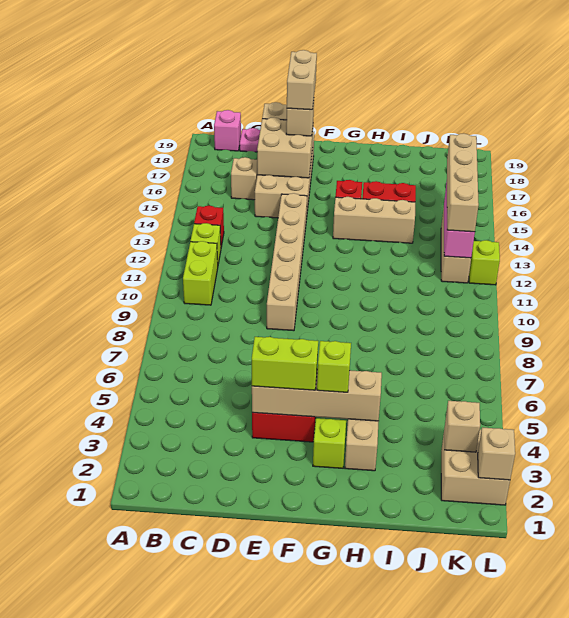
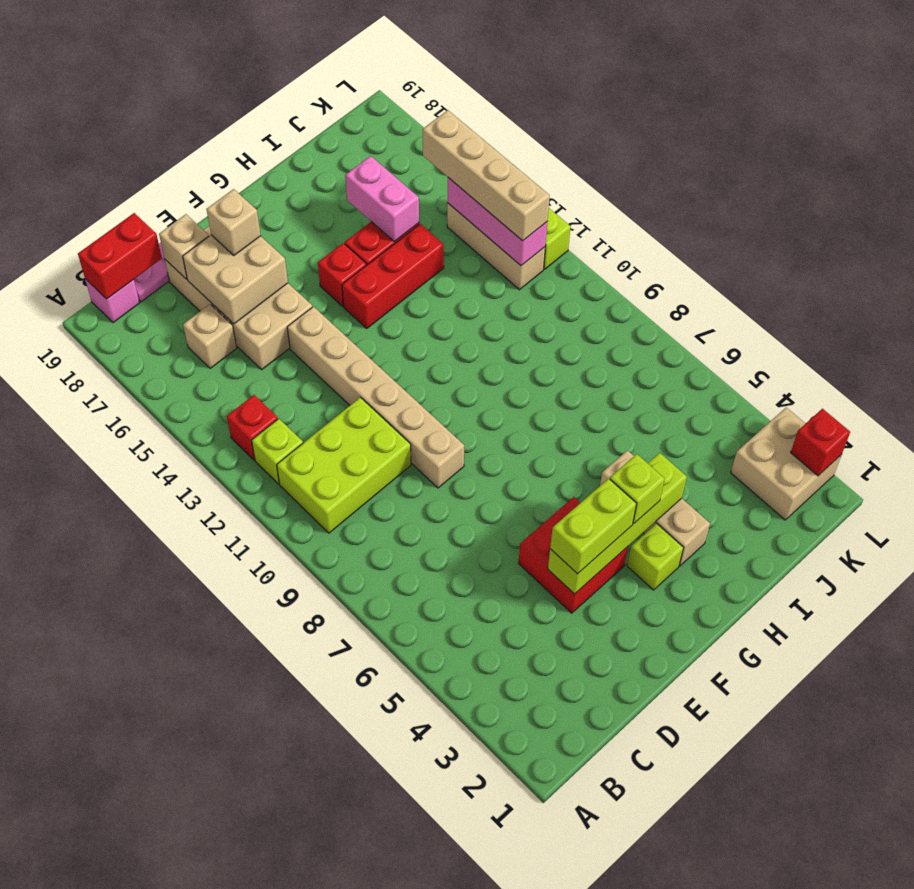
lime 1x2 brick [183,241,218,305] -> lime 2x3 brick [277,397,411,533]
none -> red 1x2 brick [78,213,162,299]
tan 1x4 brick [252,369,382,421] -> lime 1x4 brick [548,453,687,594]
tan 1x2 brick [287,50,317,110] -> none
tan 1x3 brick [333,197,415,243] -> red 1x3 brick [342,224,444,328]
none -> pink 1x2 brick [345,156,419,242]
tan 1x1 brick [445,401,480,452] -> none
tan 1x1 brick [478,427,515,480] -> red 1x1 brick [791,409,850,476]

